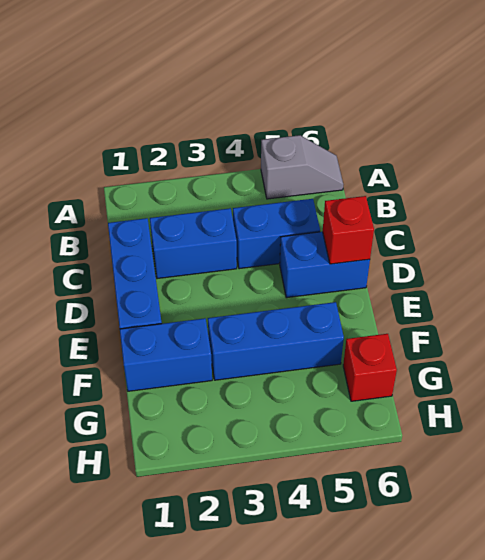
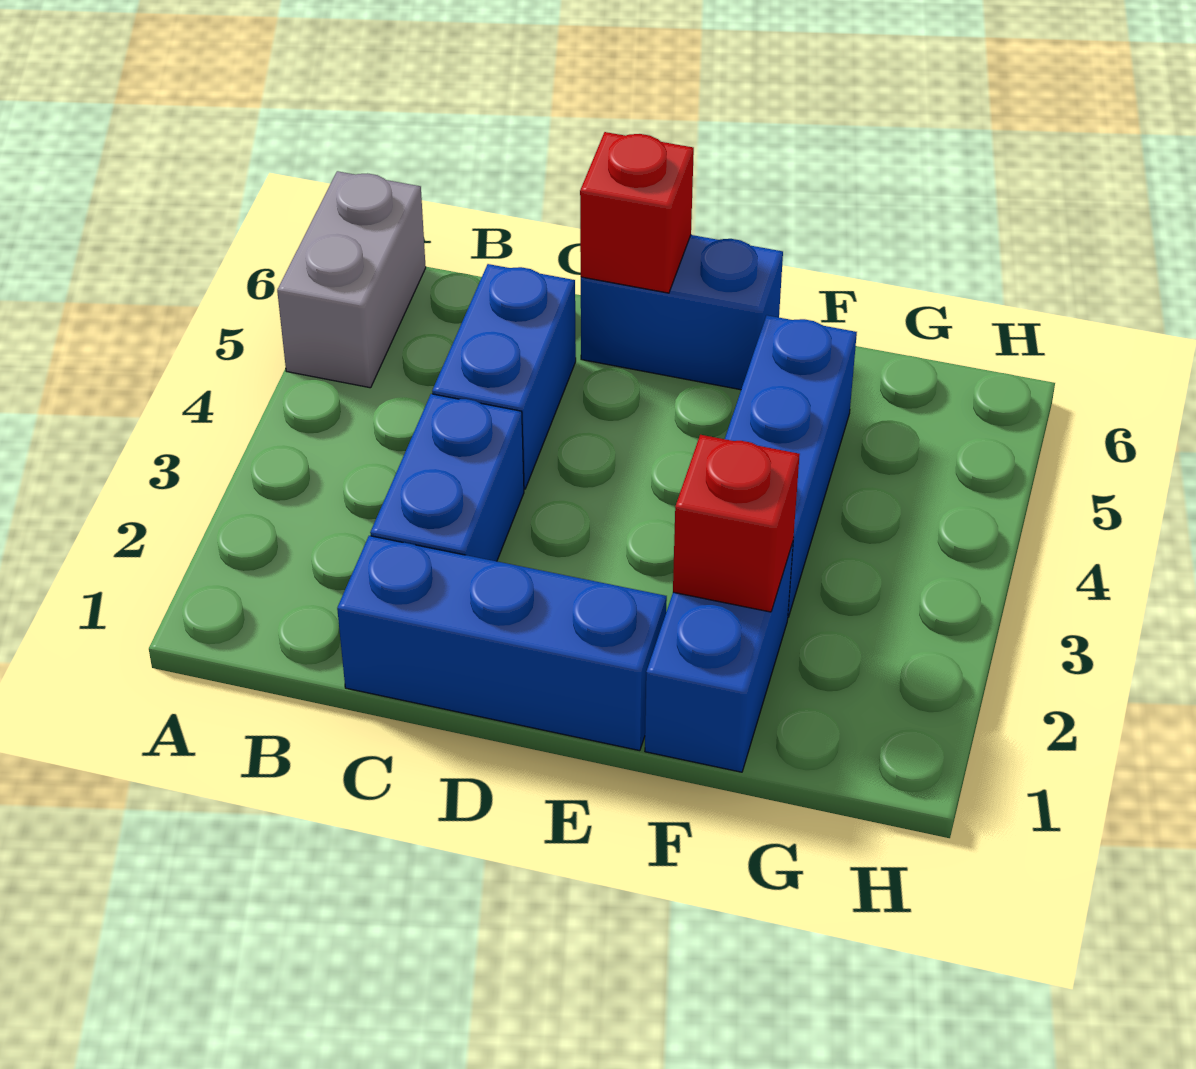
grey 1x2 slope [261,135,343,199] -> grey 1x2 brick [277,171,426,388]
blue 1x2 brick [280,232,370,298] -> blue 1x2 brick turned to [581,235,783,390]
red 1x1 brick [343,334,397,401] -> red 1x1 brick moved to [673,435,800,612]

